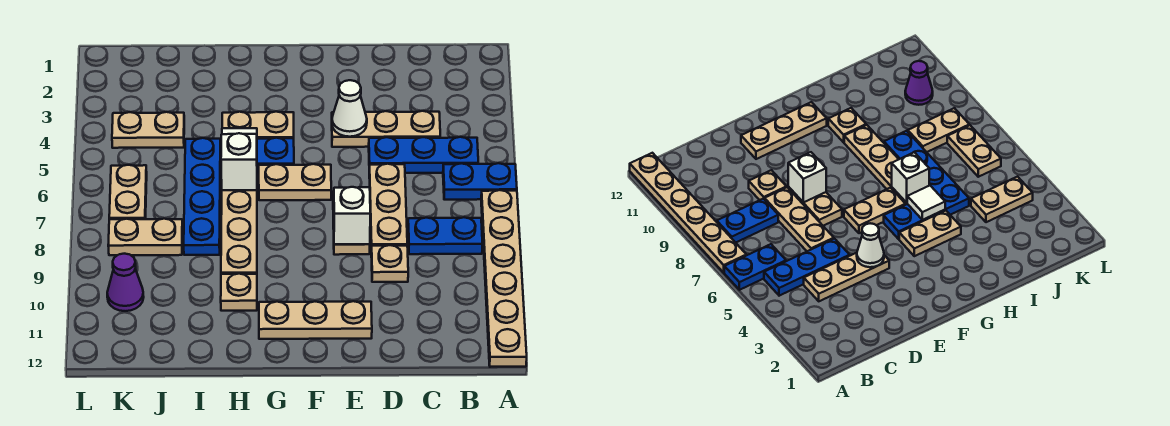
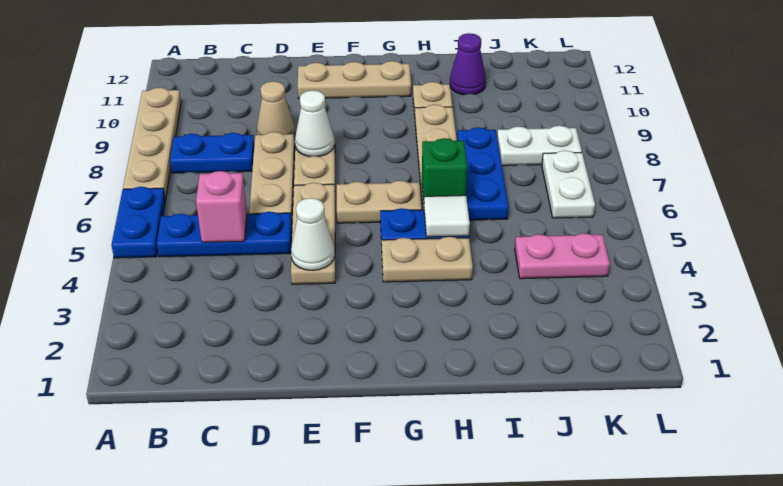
blue 1x2 plate [443,163,517,200] -> blue 1x2 plate turned to [111,187,165,258]
tan 1x6 plate [481,190,527,367] -> tan 1x4 plate [123,88,181,199]
tan 1x3 plate [332,111,440,147] -> tan 1x3 plate turned to [291,183,335,284]
none -> pink 1x1 brick [196,171,247,242]
tan 1x1 plate [371,245,408,282] -> tan 1x1 cone [257,81,295,136]
white 1x1 brick [333,187,370,244] -> white 1x1 cone [295,90,334,157]
white 1x1 brick [221,133,257,190] -> green 1x1 brick [422,138,467,204]
blue 1x4 plate [184,138,221,255] -> blue 1x3 plate [457,127,509,220]
tan 1x2 plate [112,112,184,148] -> pink 1x2 plate [515,233,610,279]
tan 1x2 plate [108,219,183,255] -> white 1x2 plate [497,126,582,166]
tan 1x2 plate [109,165,147,219] -> white 1x2 plate [542,150,595,218]
purple 1x1 cone [107,254,144,311] -> purple 1x1 cone moved to [450,33,486,95]

